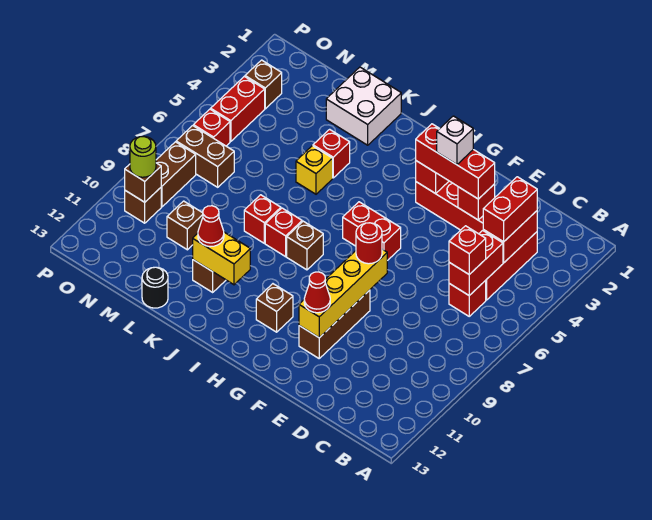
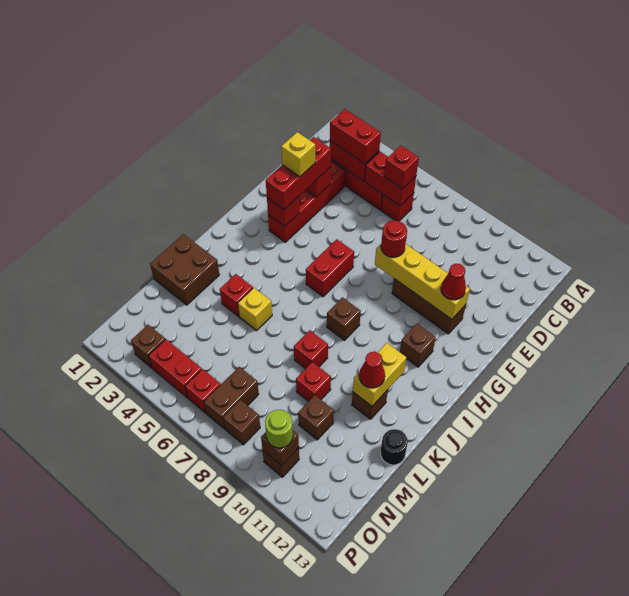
white 1x1 brick [437,116,473,165] -> yellow 1x1 brick [281,132,315,177]
red 1x1 brick [265,208,302,257] -> red 1x1 brick moved to [296,362,331,402]
white 2x2 brick [326,67,401,145] -> brown 2x2 brick [150,234,219,305]
brown 1x2 brick [156,142,196,207] -> brown 1x1 brick [223,400,260,445]

